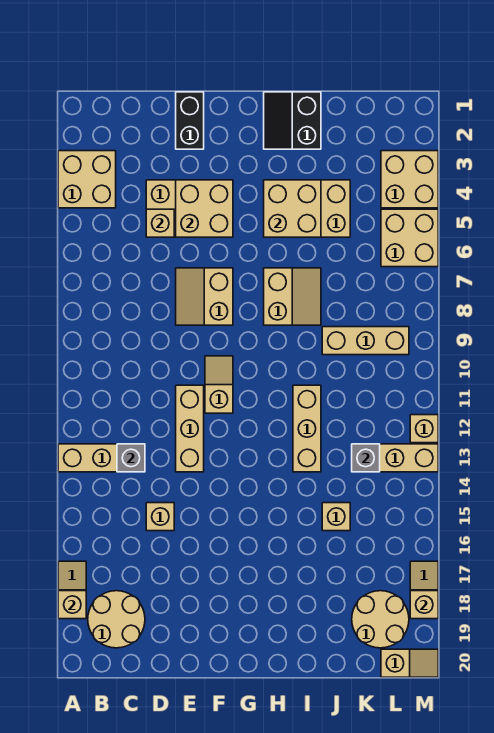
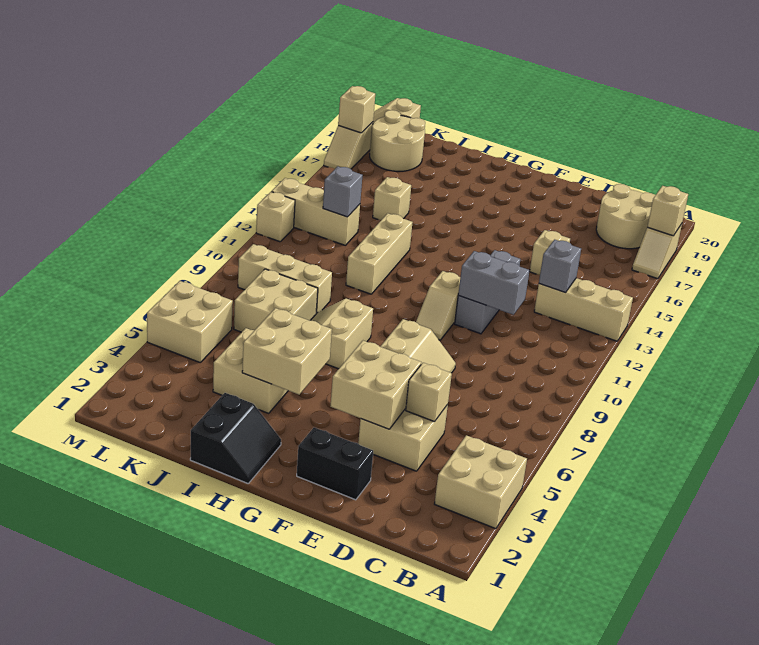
none -> grey 1x2 brick [458,251,530,315]
black 1x2 brick [176,92,204,149] -> black 1x2 brick turned to [297,427,373,500]
tan 1x3 brick [176,385,204,472] -> grey 1x3 brick [455,250,520,334]
tan 2x2 brick [381,151,438,208] -> tan 2x2 brick moved to [234,269,318,332]

